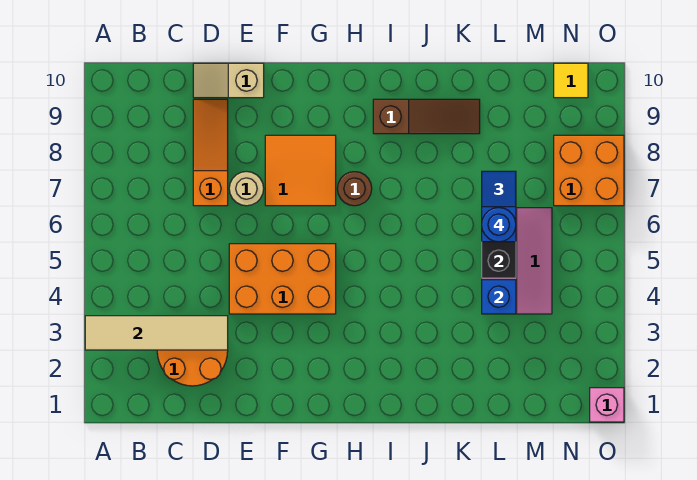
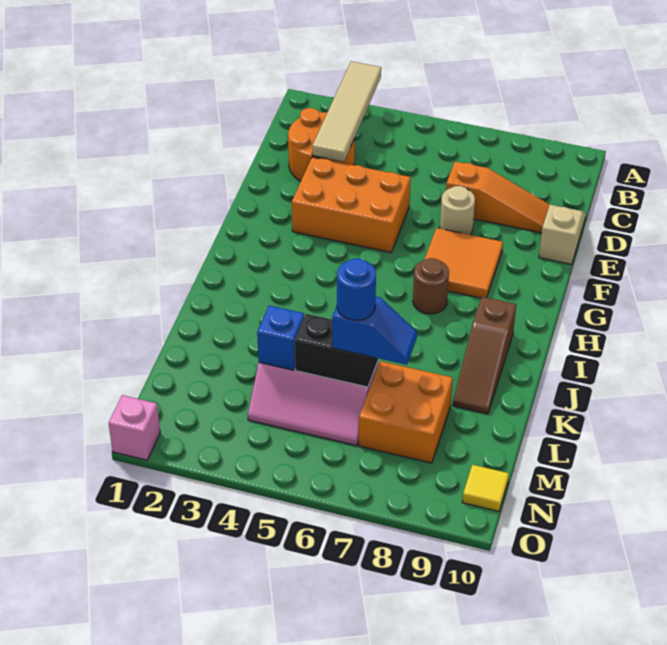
orange 2x3 brick [229,244,336,314] -> orange 2x3 brick turned to [292,157,411,252]
orange 2x2 brick [554,135,624,206] -> orange 2x2 brick moved to [359,361,453,463]

